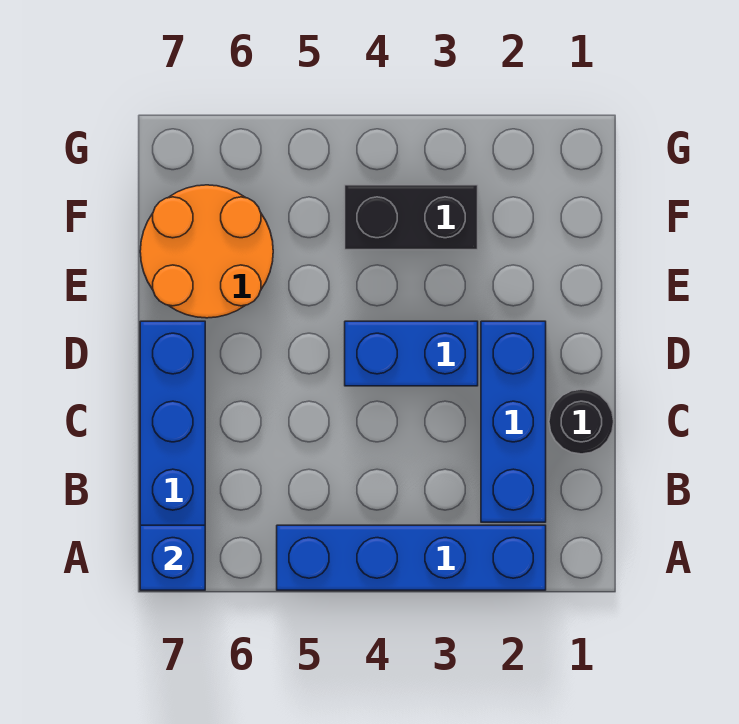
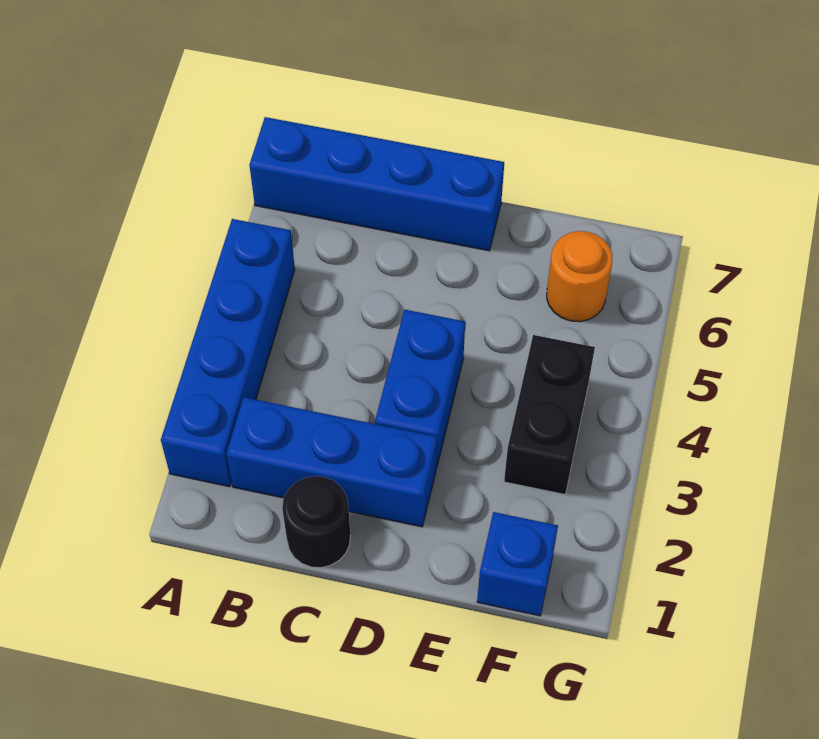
blue 1x1 brick [140,525,205,590] -> blue 1x1 brick moved to [477,512,558,616]
orange 2x2 round brick [140,185,273,318] -> orange 1x1 round brick [547,231,612,322]

